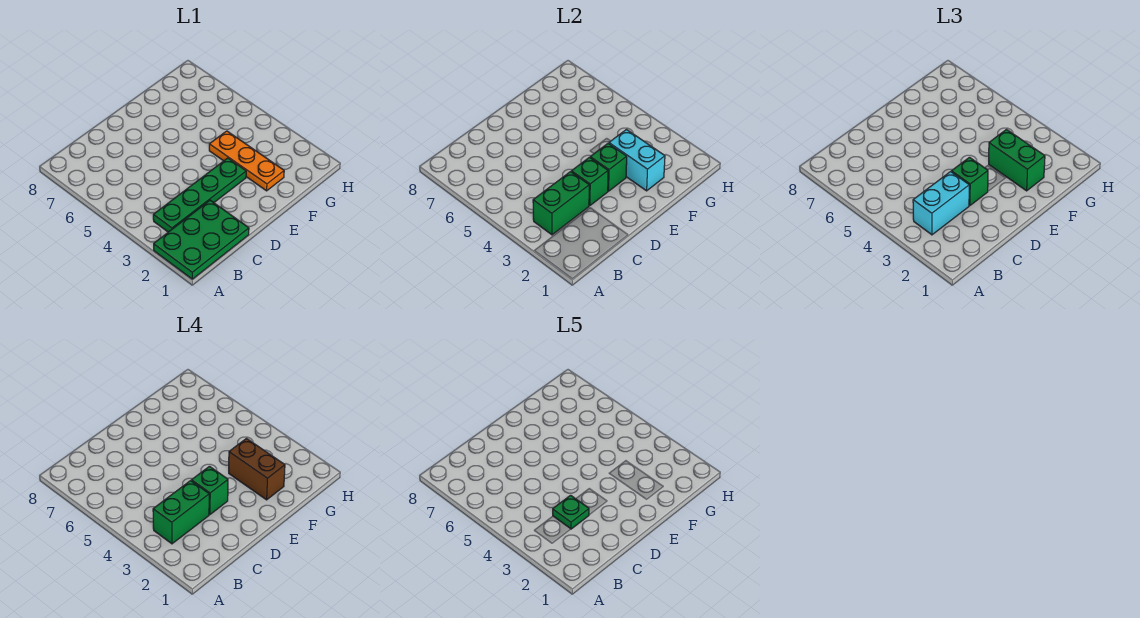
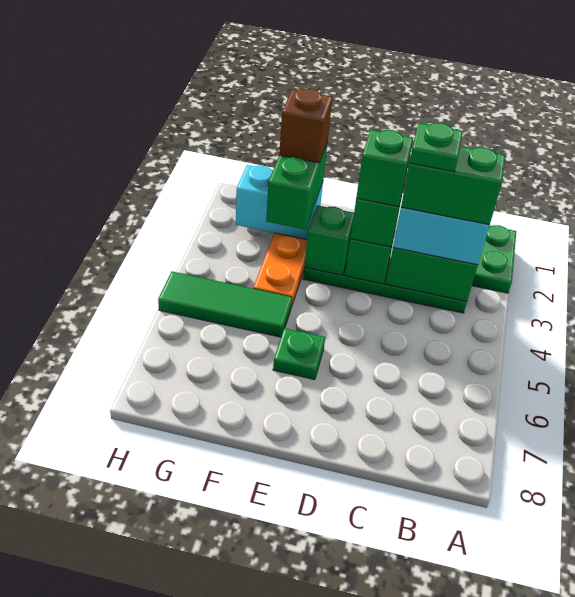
none -> green 1x1 plate [273,328,325,380]
cyan 1x2 brick [609,130,665,191] -> cyan 1x2 brick turned to [236,165,323,239]
brown 1x2 brick [229,439,285,500] -> brown 1x1 brick [279,89,333,163]
none -> green 1x3 tile [158,271,292,337]

